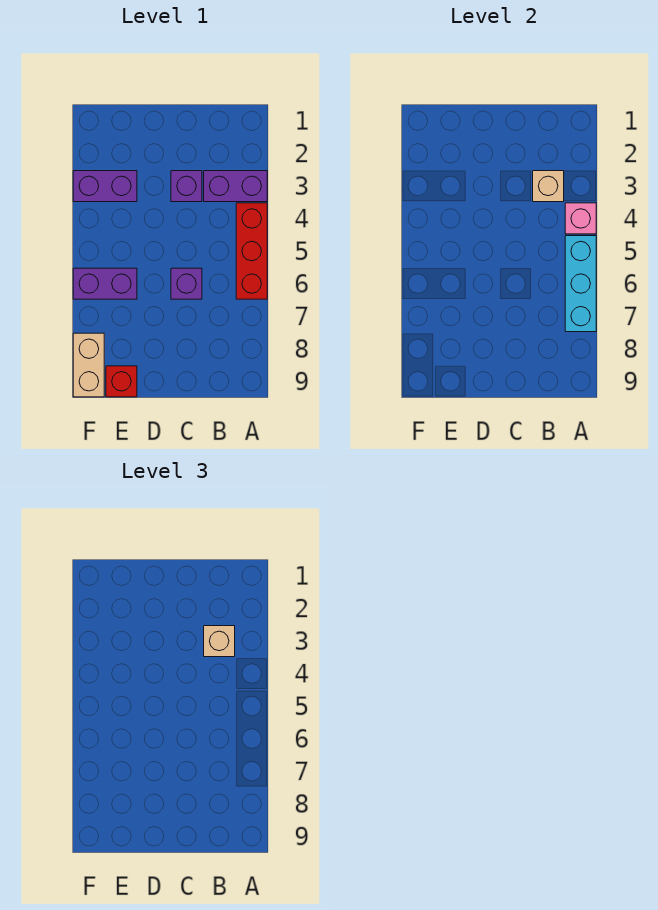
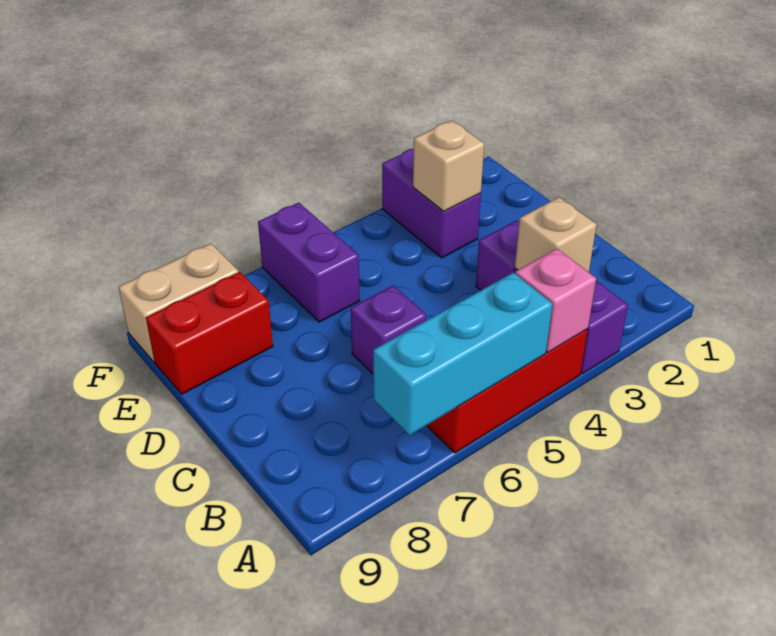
tan 1x1 brick [204,626,235,657] -> tan 1x1 brick moved to [413,121,484,211]
red 1x1 brick [106,366,137,397] -> red 1x2 brick [146,272,273,394]

